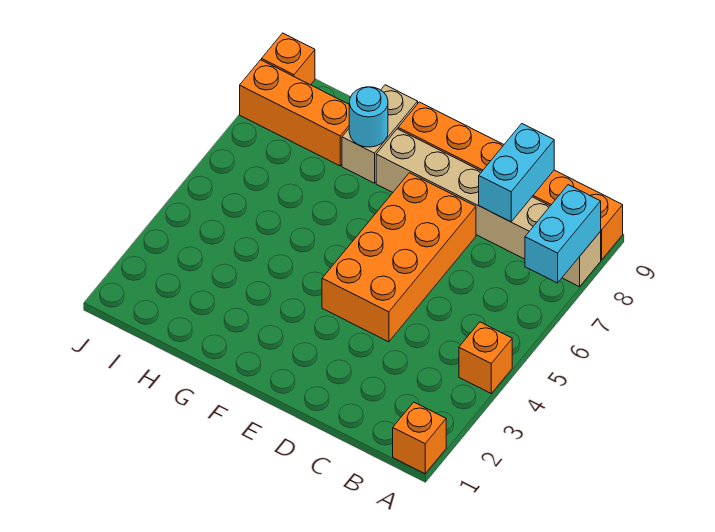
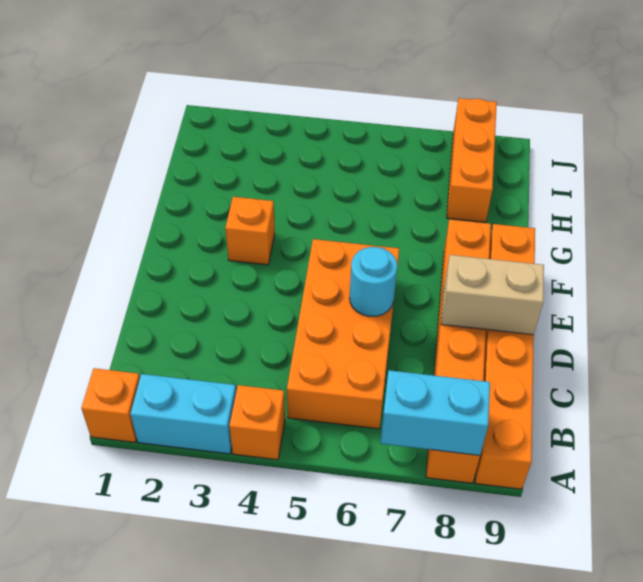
tan 1x6 brick [376,129,601,287] -> orange 1x6 brick [426,219,491,483]
cyan 1x2 brick [479,124,554,222] -> cyan 1x2 brick moved to [130,374,236,454]
orange 2x4 brick [322,173,476,342] -> orange 2x4 brick turned to [287,239,399,429]
tan 1x2 brick [342,85,418,183] -> tan 1x2 brick moved to [441,255,544,335]
cyan 1x1 round brick [349,87,388,147] -> cyan 1x1 round brick moved to [350,247,397,317]
orange 1x1 brick [262,33,315,85] -> orange 1x1 brick moved to [225,197,275,265]

